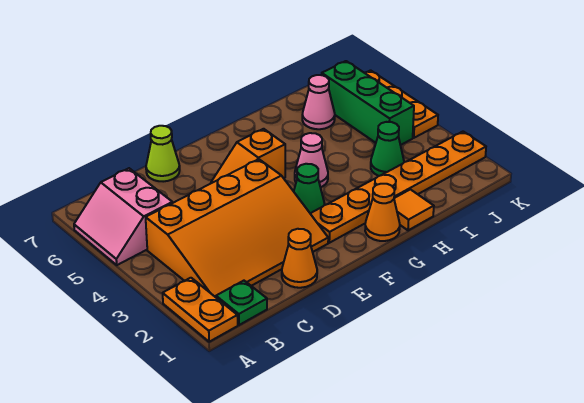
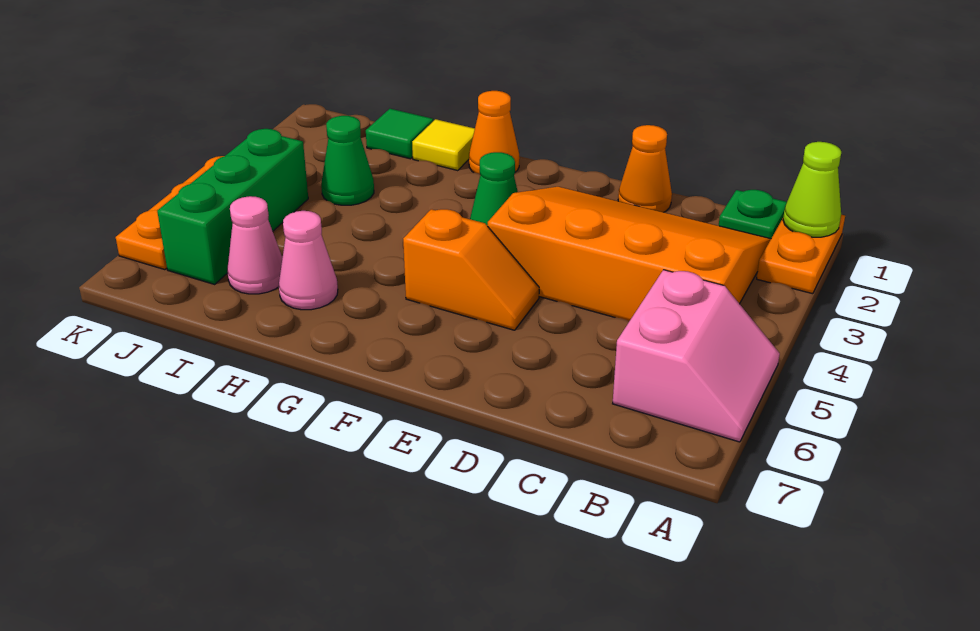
lime 1x1 cone [146,126,180,182] -> lime 1x1 cone moved to [783,142,841,237]
orange 1x6 plate [310,132,486,243] -> none
pink 1x1 cone [295,133,328,187] -> pink 1x1 cone moved to [279,211,338,310]
orange 1x1 tile [394,189,434,230] -> yellow 1x1 tile [412,119,475,171]
none -> green 1x1 tile [366,109,433,159]

